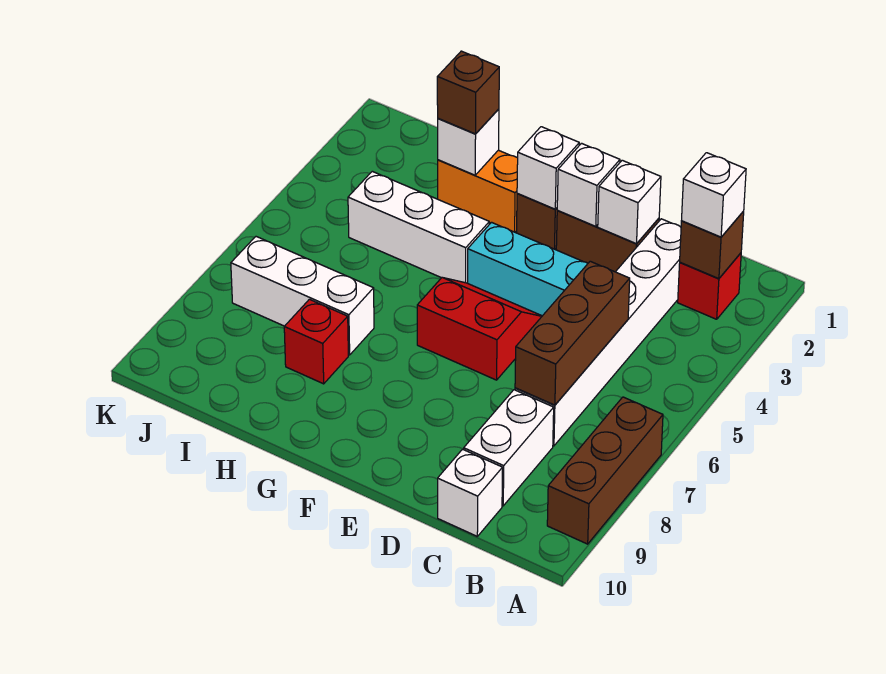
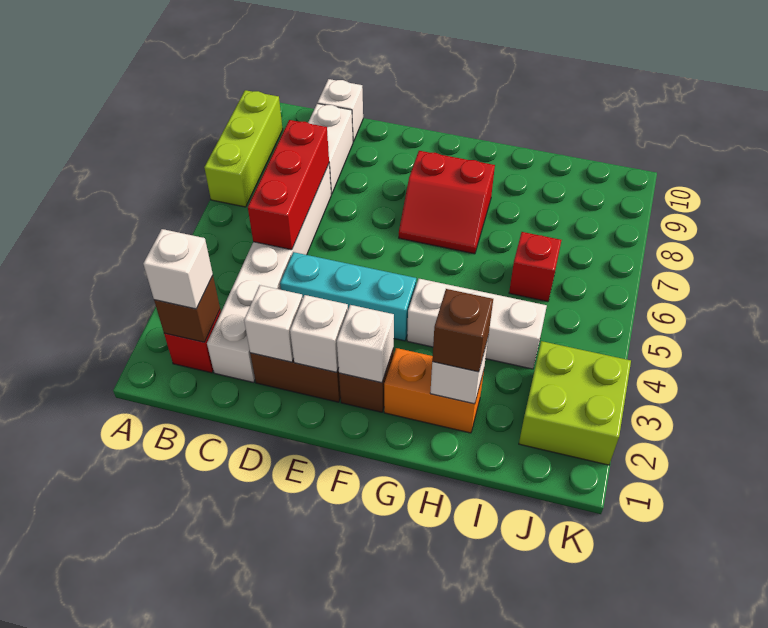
brown 1x3 brick [547,397,663,544] -> lime 1x3 brick [204,90,283,207]
brown 1x3 brick [515,261,630,405] -> red 1x3 brick [248,120,329,250]
red 2x2 slope [417,278,542,380] -> red 2x2 slope moved to [399,151,495,254]
white 1x3 brick [231,237,374,355] -> none
red 1x1 brick [284,299,348,384] -> red 1x1 brick moved to [509,232,561,302]
none -> lime 2x2 brick [519,341,631,465]

